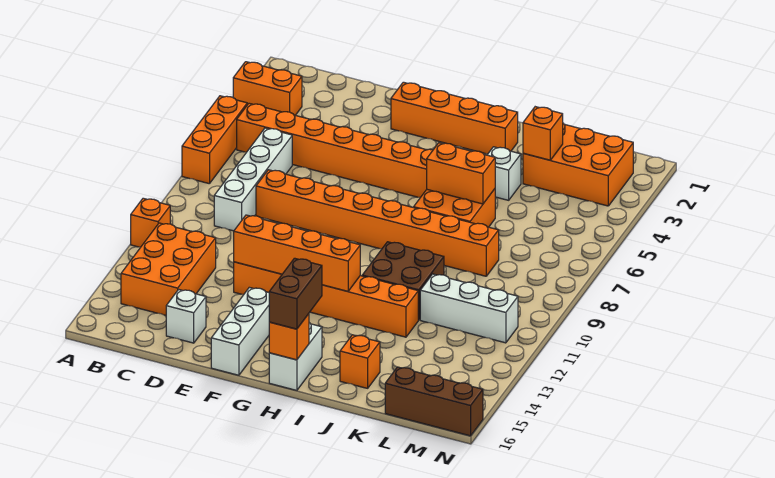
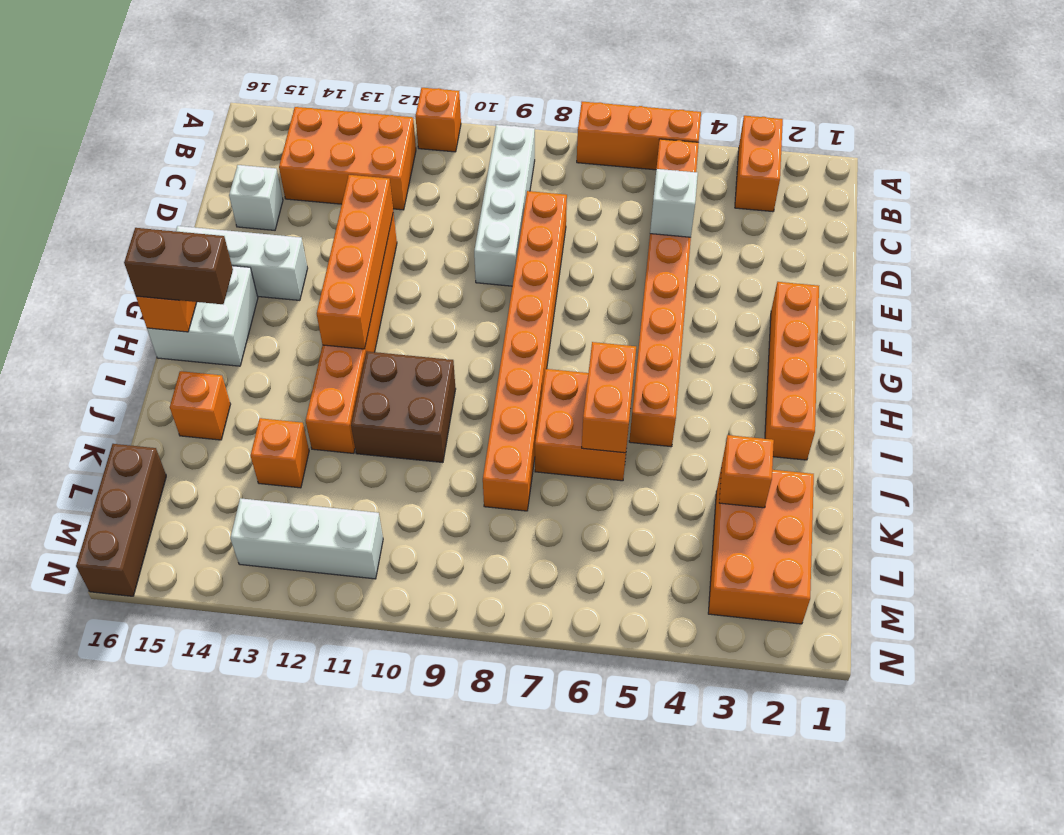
white 1x4 brick [214,128,292,231] -> white 1x4 brick turned to [474,125,535,286]
white 1x2 brick [269,323,322,390] -> white 2x2 brick [147,266,258,366]
white 1x1 brick [487,147,521,200] -> white 1x1 brick moved to [650,169,698,237]
white 1x3 brick [420,274,518,343] -> white 1x3 brick turned to [230,498,383,579]
none -> orange 1x1 brick [251,418,309,488]

